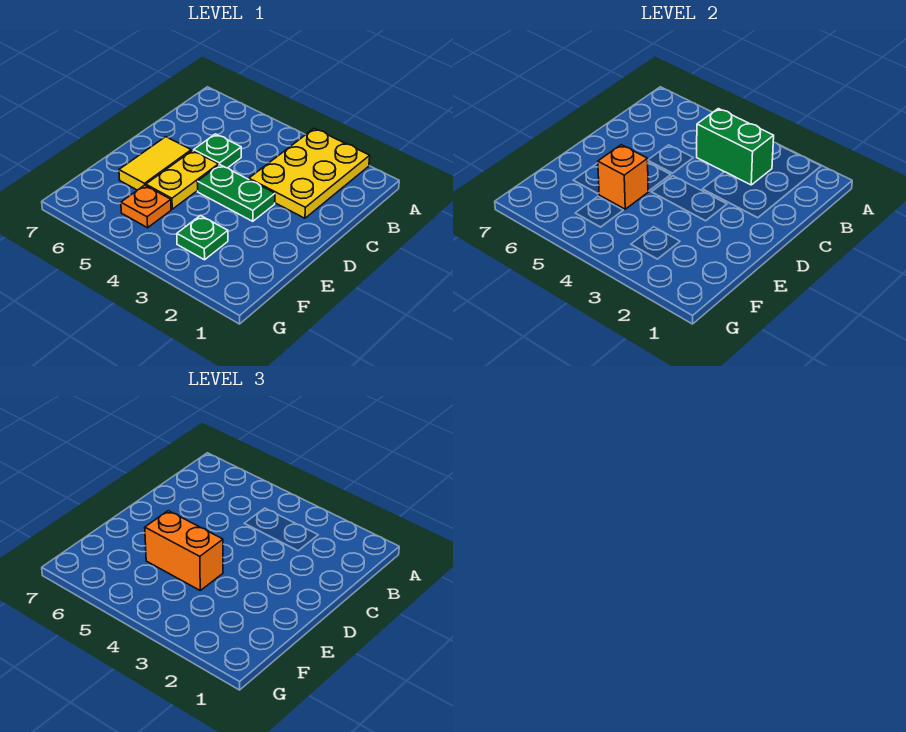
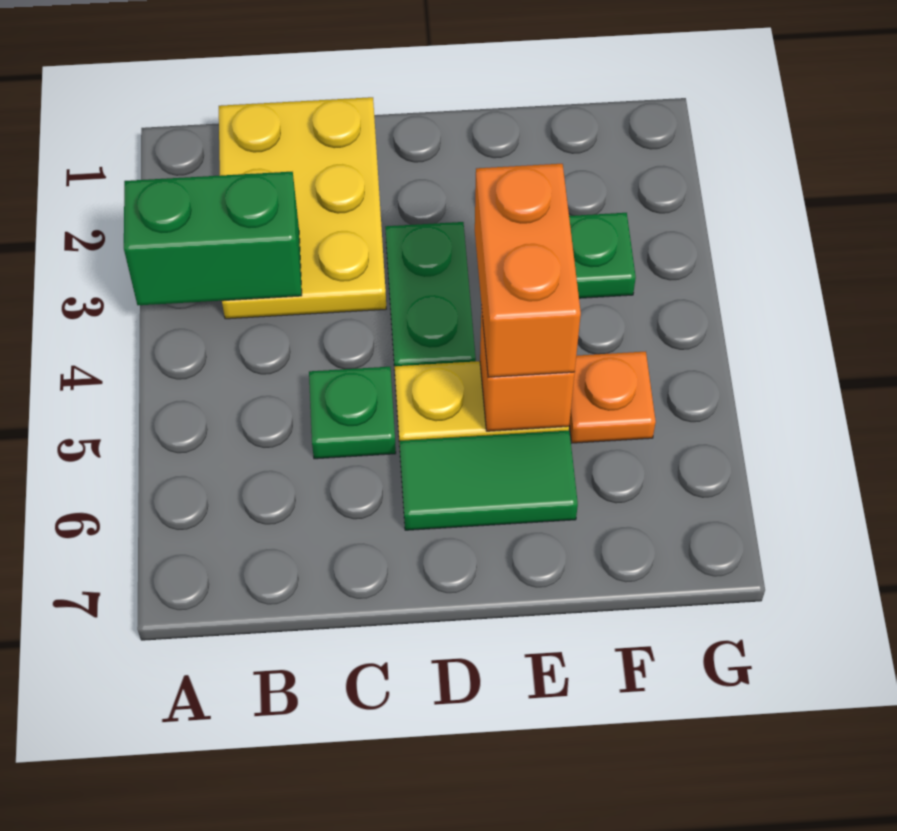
yellow 2x3 plate [249,129,370,218] -> yellow 2x3 plate turned to [219,97,386,319]
green 1x2 brick [697,109,774,185] -> green 1x2 brick turned to [124,172,302,305]
yellow 1x2 tile [119,137,191,190] -> green 1x2 tile [400,431,578,530]

